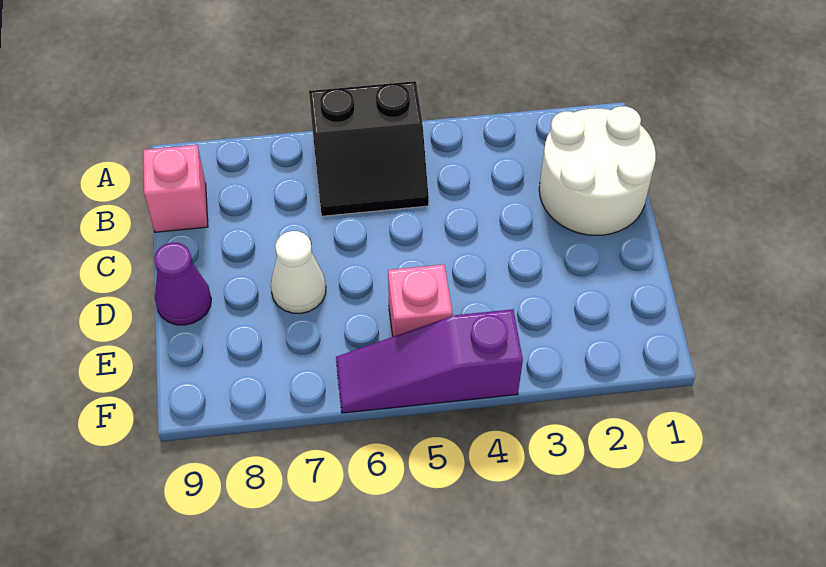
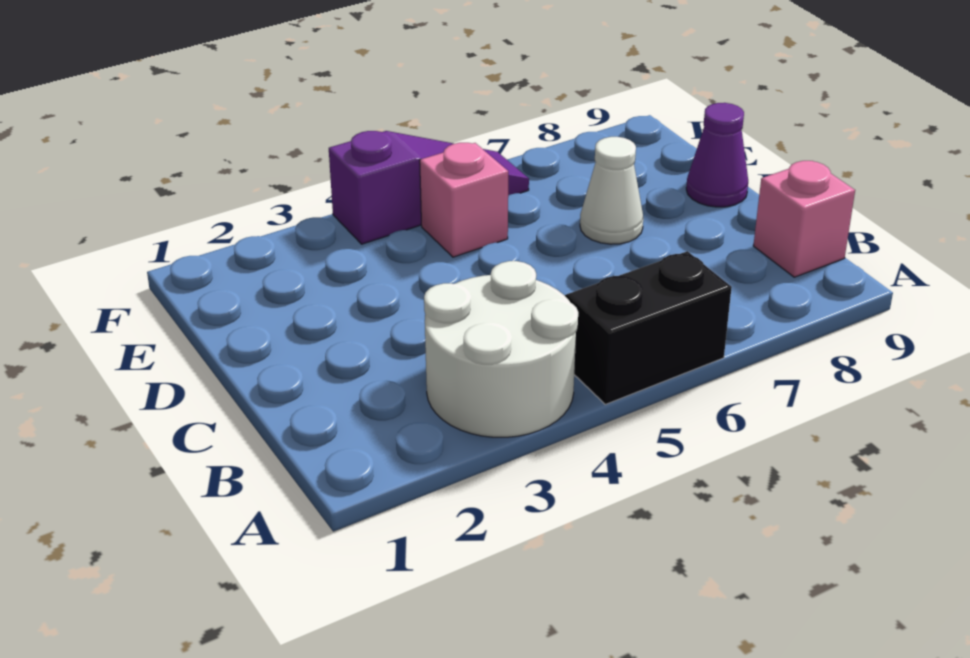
white 2x2 round brick [539,106,656,235] -> white 2x2 round brick moved to [424,261,578,437]

